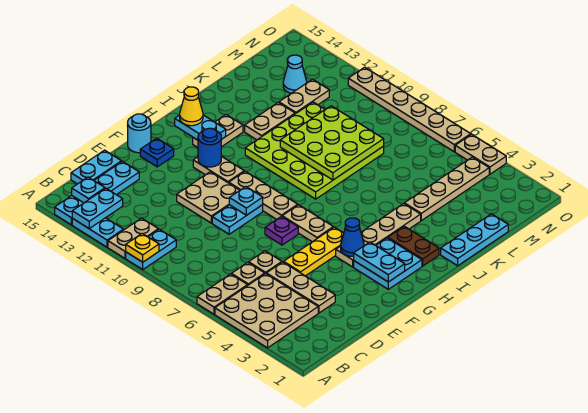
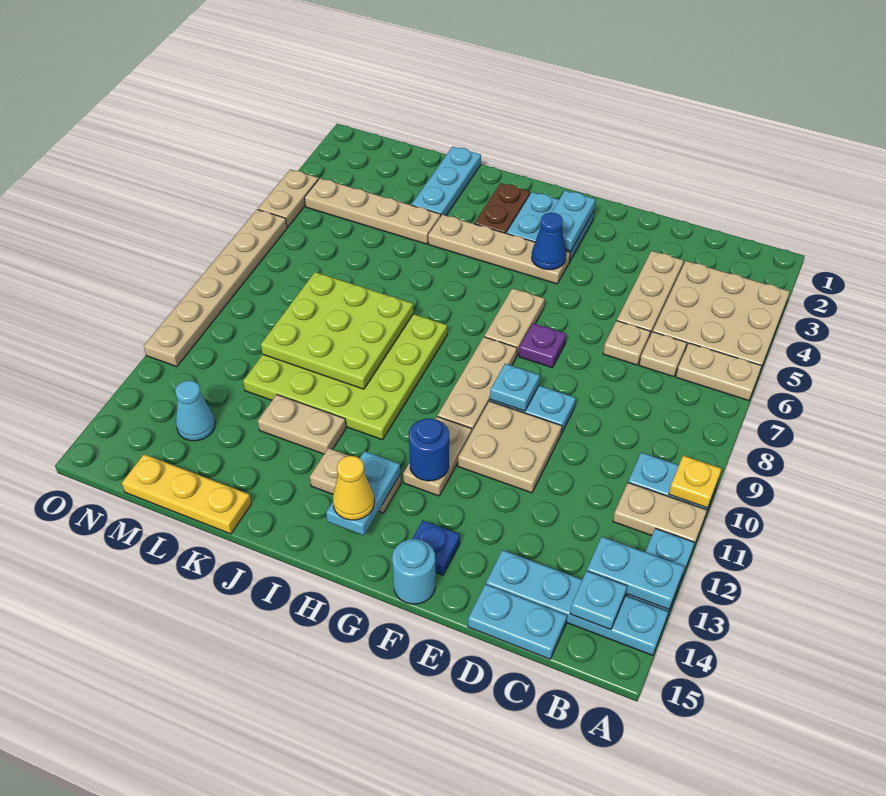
yellow 1x3 plate [284,227,344,276] -> yellow 1x3 plate moved to [122,454,251,534]
cyan 1x3 plate [441,214,508,266] -> cyan 1x3 plate turned to [412,147,481,215]
tan 1x2 plate [279,79,329,114] -> none

